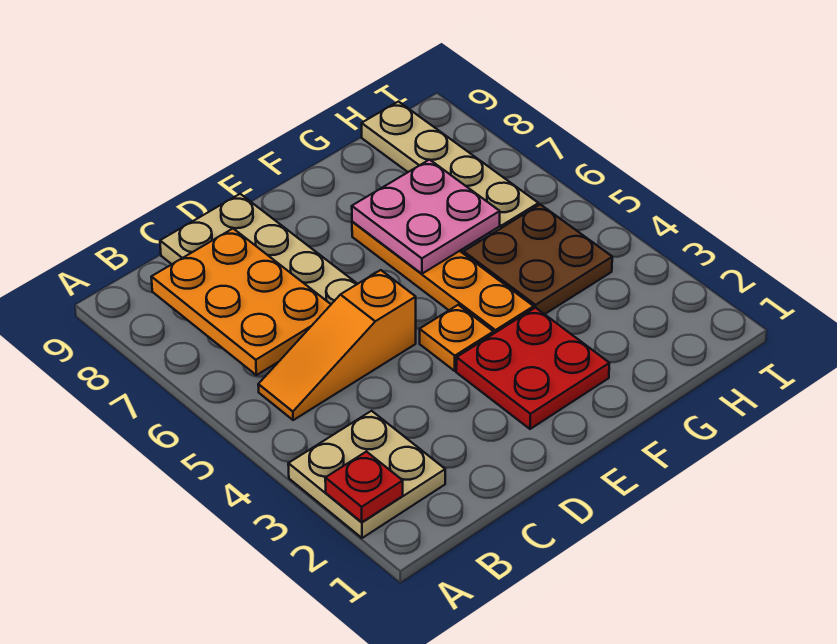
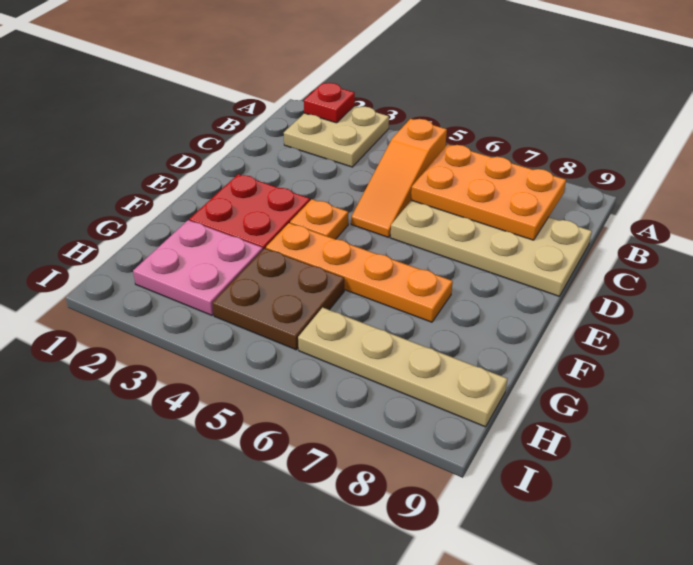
orange 1x3 slope [258,270,416,420] -> orange 1x3 slope turned to [351,119,447,237]
pink 2x2 plate [352,160,500,274] -> pink 2x2 plate moved to [133,220,263,315]

